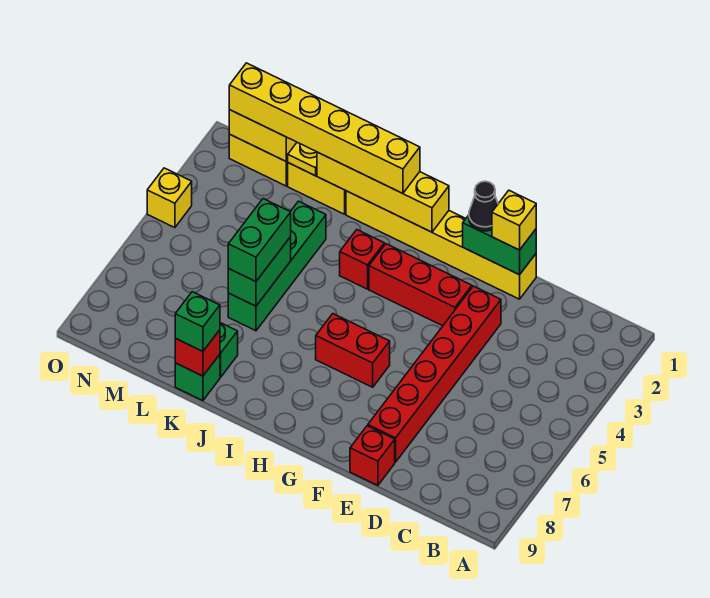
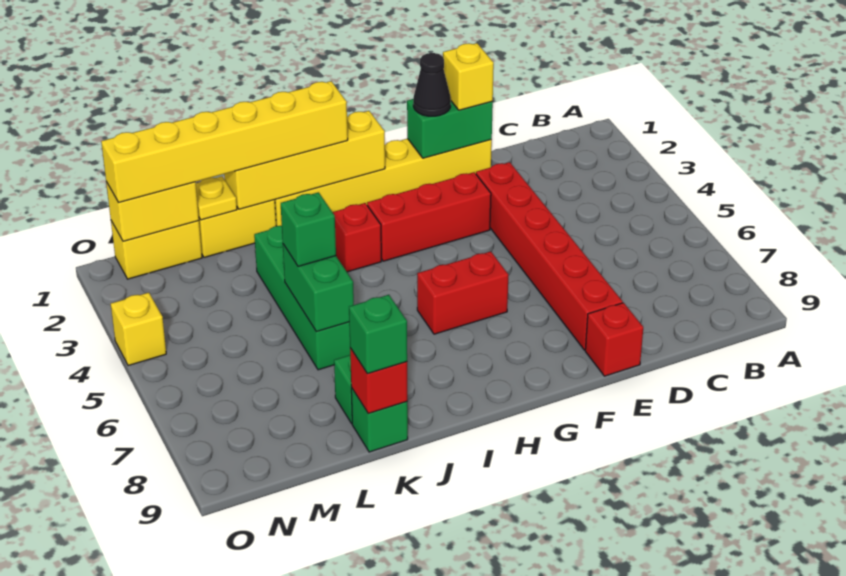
green 1x2 brick [228,199,291,282] -> green 1x1 brick [281,192,336,266]

